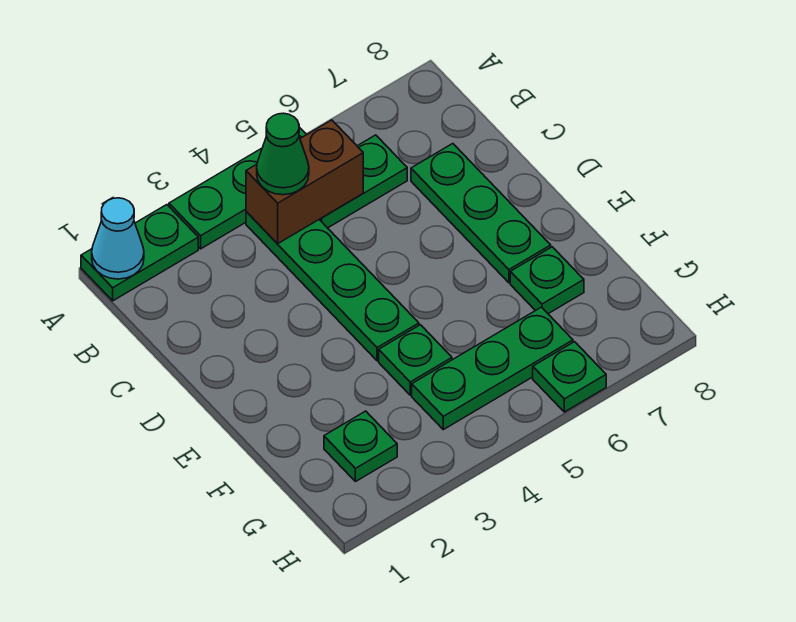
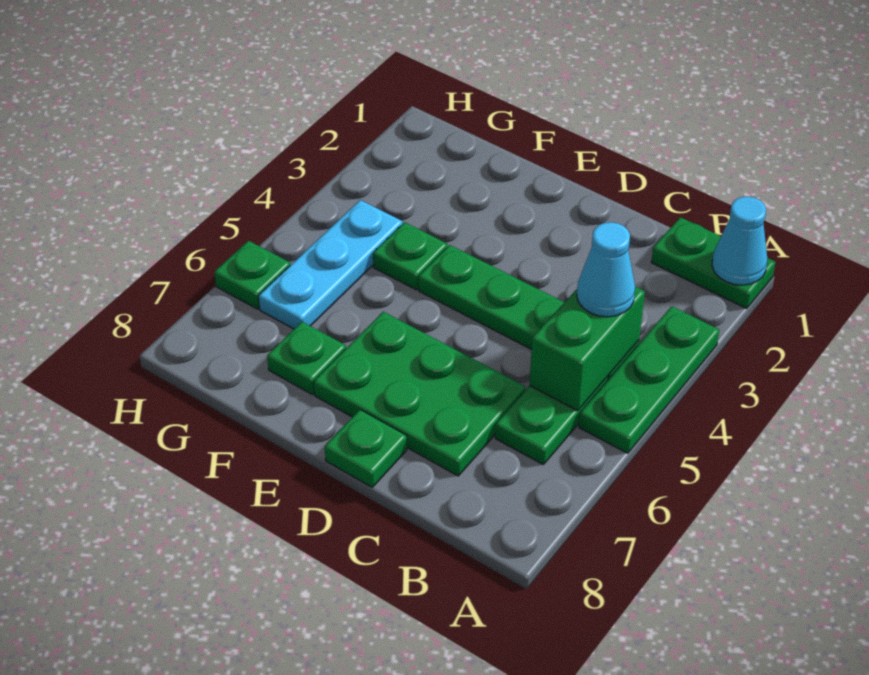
green 1x2 plate [81,205,198,301] -> green 1x2 plate turned to [651,217,775,308]
brown 1x2 brick [246,120,363,243] -> green 1x2 brick [530,287,645,411]
green 1x1 cone [257,113,309,195] -> cyan 1x1 cone [577,222,635,317]
green 1x3 plate [411,144,551,283] -> green 2x3 plate [314,312,525,476]
green 1x1 plate [324,411,397,482] -> green 1x1 plate moved to [325,410,407,487]
green 1x3 plate [412,307,573,430] -> cyan 1x3 plate [258,200,402,329]

